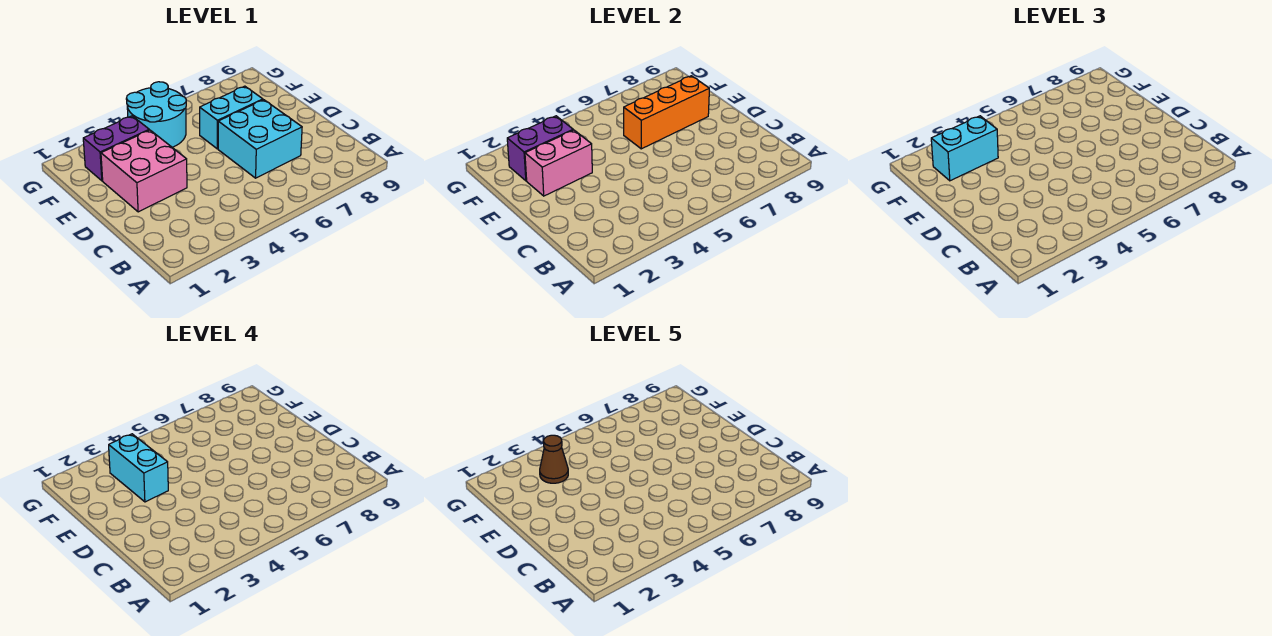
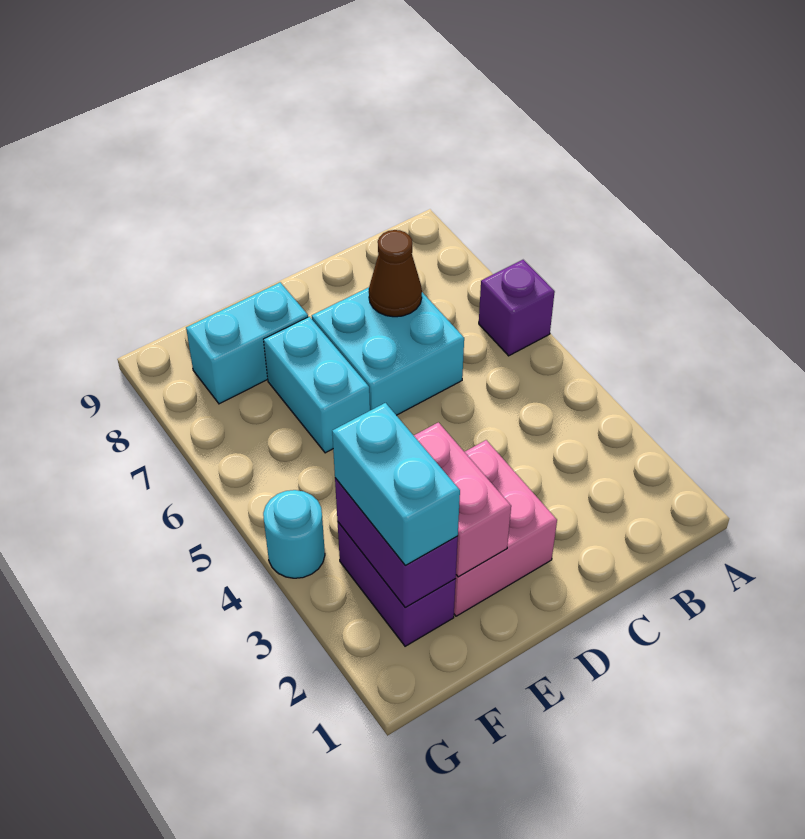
none -> purple 1x1 brick [479,260,555,356]
cyan 1x2 brick [109,434,168,502] -> cyan 1x2 brick moved to [186,282,308,404]
orange 1x3 brick [624,76,709,149] -> none
brown 1x1 cone [540,435,568,483] -> brown 1x1 cone moved to [369,230,422,317]
cyan 2x2 round brick [126,82,186,147] -> cyan 1x1 round brick [263,490,325,578]

